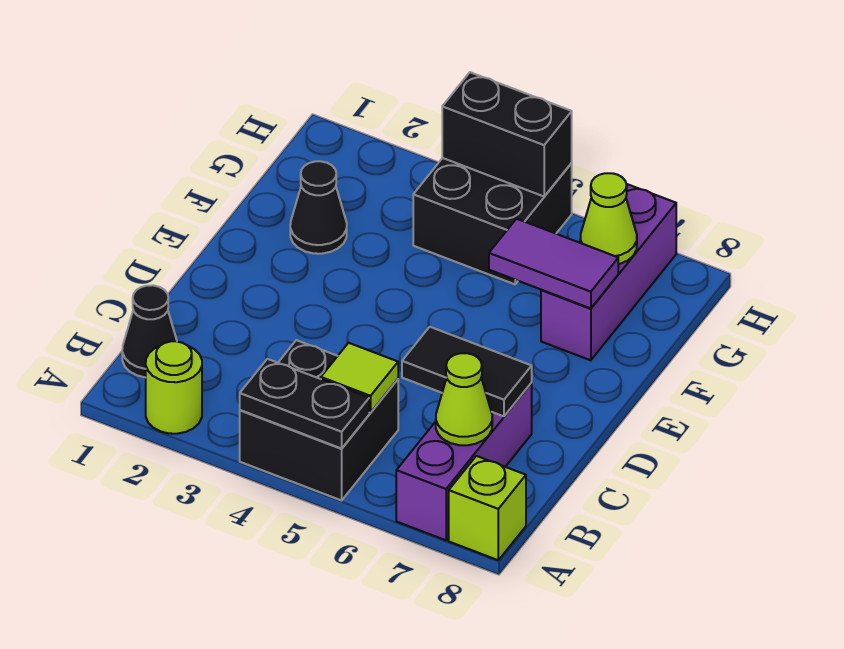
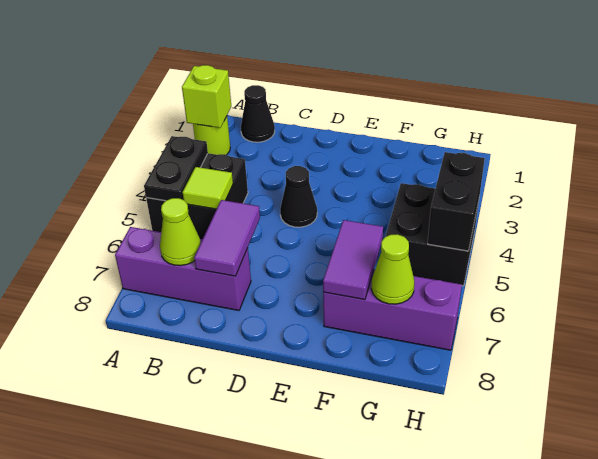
lime 1x1 brick [449,456,526,560] -> lime 1x1 brick moved to [182,65,231,128]
black 1x2 tile [402,327,532,416] -> purple 1x2 tile [194,200,260,276]
black 1x1 cone [290,161,347,254] -> black 1x1 cone moved to [280,166,317,227]

